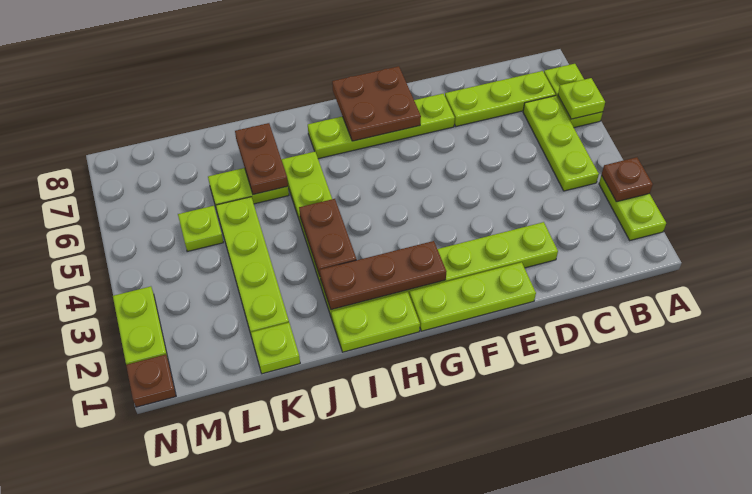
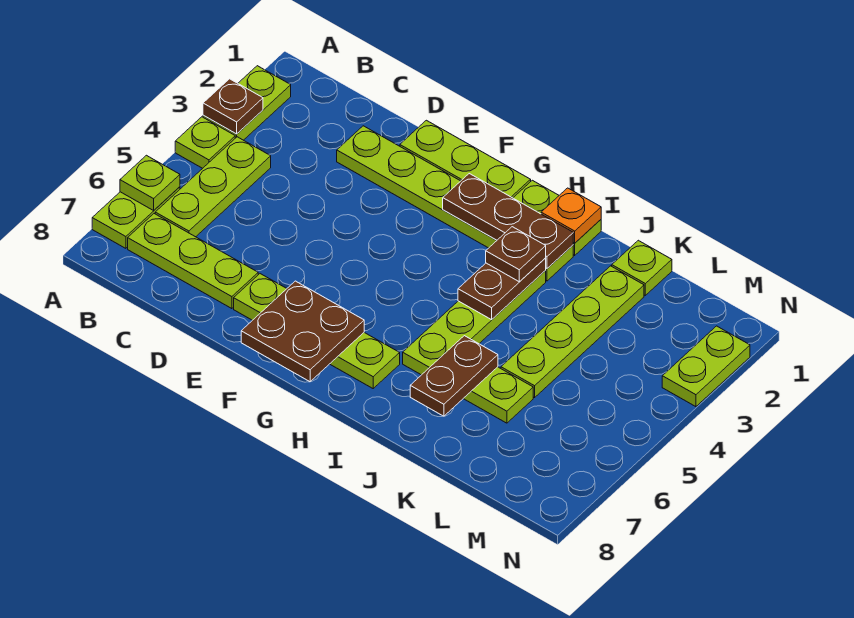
none -> orange 1x1 plate [541,188,601,243]
lime 1x1 plate [178,206,223,252] -> lime 1x1 plate moved to [175,117,235,168]
brown 1x1 plate [126,355,176,407] -> brown 1x1 plate moved to [486,227,546,281]

